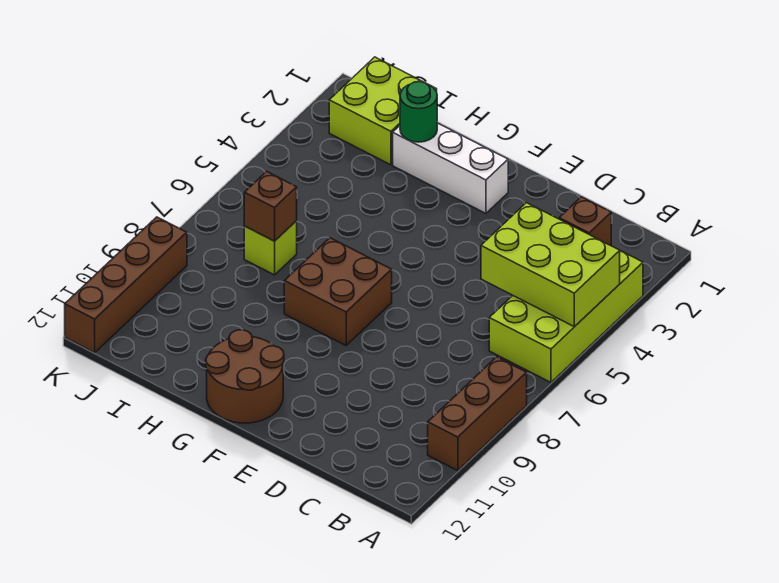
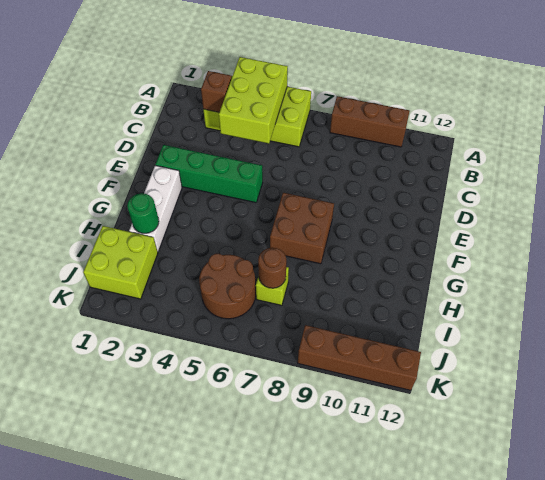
none -> green 1x4 brick [156,145,263,203]
brown 2x2 round brick [206,330,284,423] -> brown 2x2 round brick moved to [199,254,256,319]
brown 1x1 brick [244,171,297,241] -> brown 1x1 round brick [258,248,286,288]

